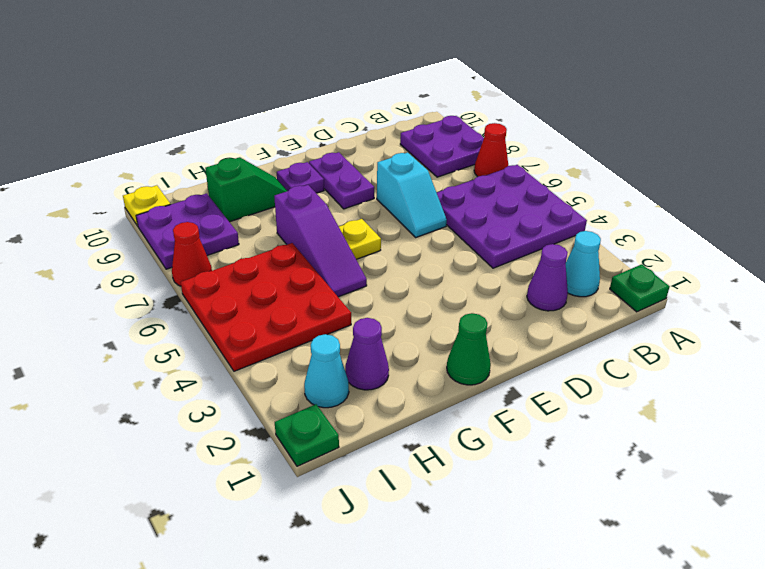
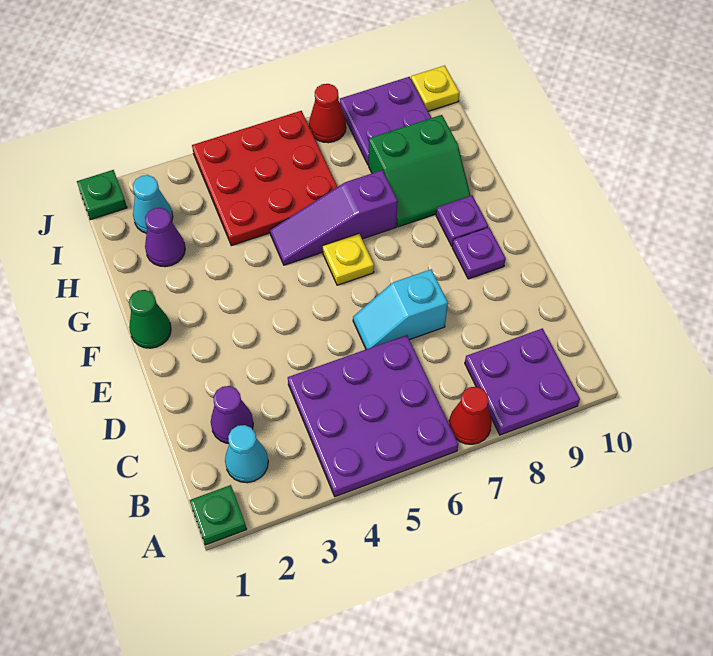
purple 1x2 plate [309,152,374,209] -> purple 1x1 plate [452,227,506,279]
green 1x2 slope [205,157,287,222] -> green 2x2 slope [369,115,471,227]

